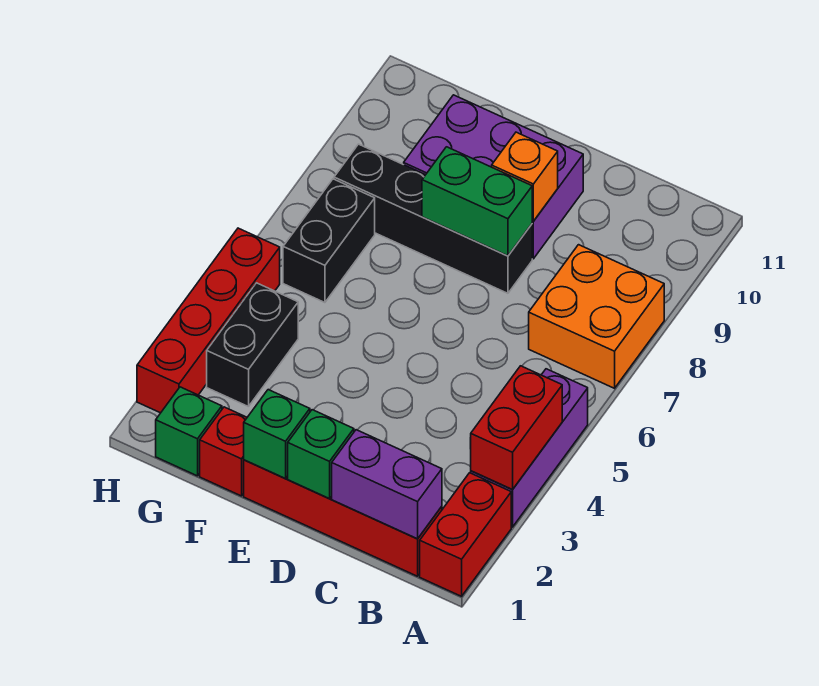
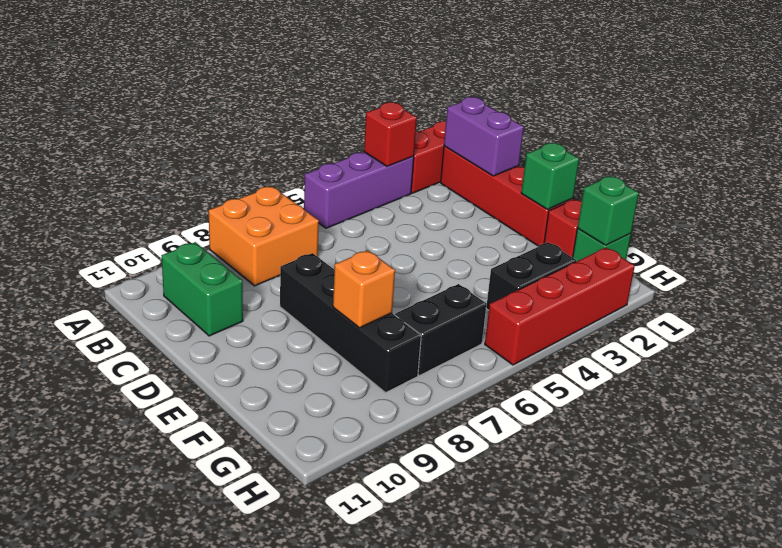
red 1x2 brick [471,366,562,489] -> red 1x1 brick [364,102,417,166]
green 1x1 brick [288,410,354,499] -> green 1x1 brick moved to [578,176,639,245]
green 1x2 brick [422,147,532,256] -> green 1x2 brick moved to [162,242,243,336]
purple 2x3 brick [404,95,583,259] -> none
orange 1x1 brick [492,132,558,221] -> orange 1x1 brick moved to [333,250,395,328]

